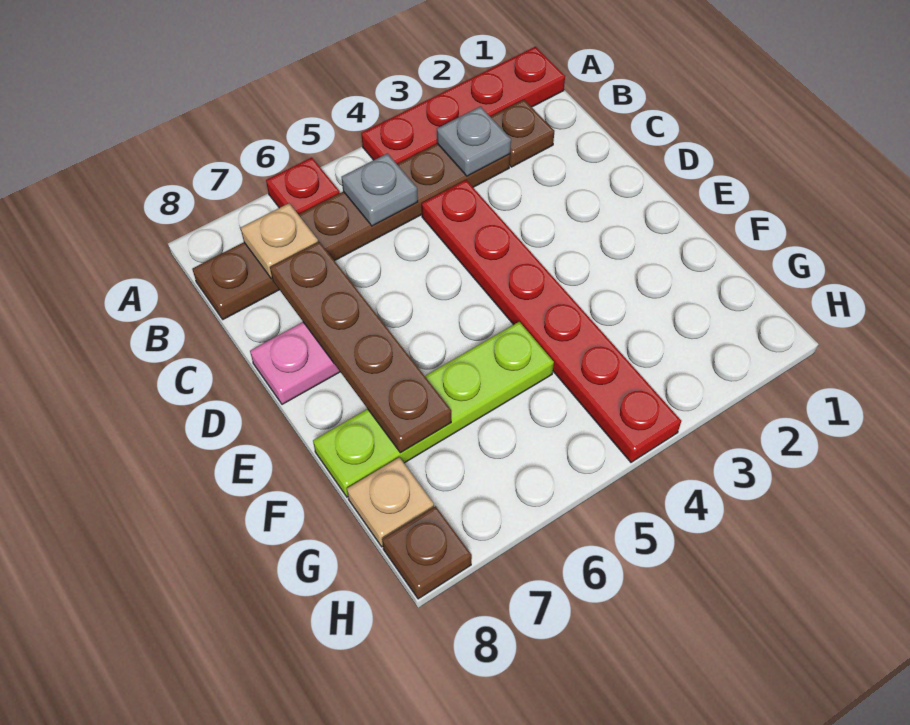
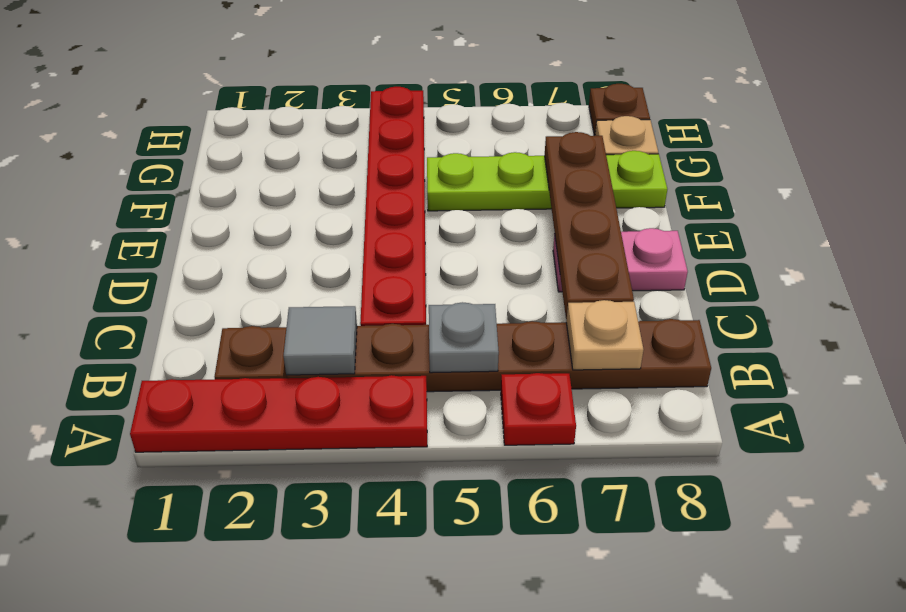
grey 1x1 plate [437,106,511,176] -> grey 1x1 tile [284,306,357,375]

